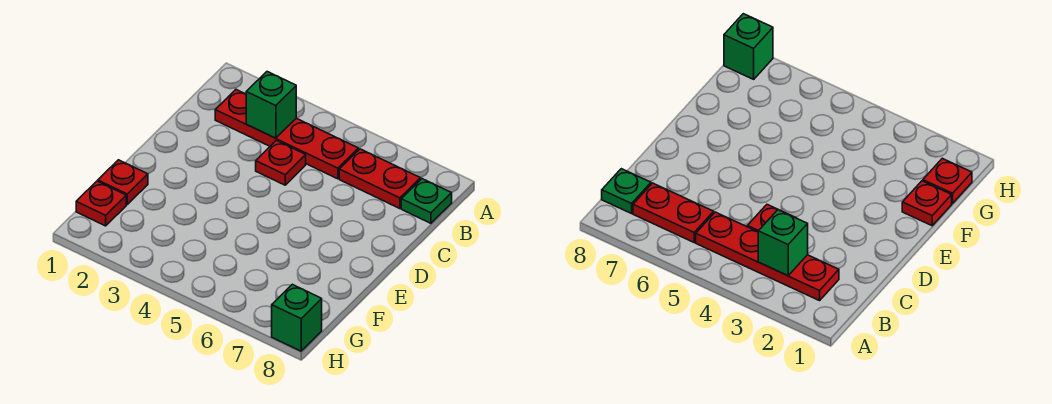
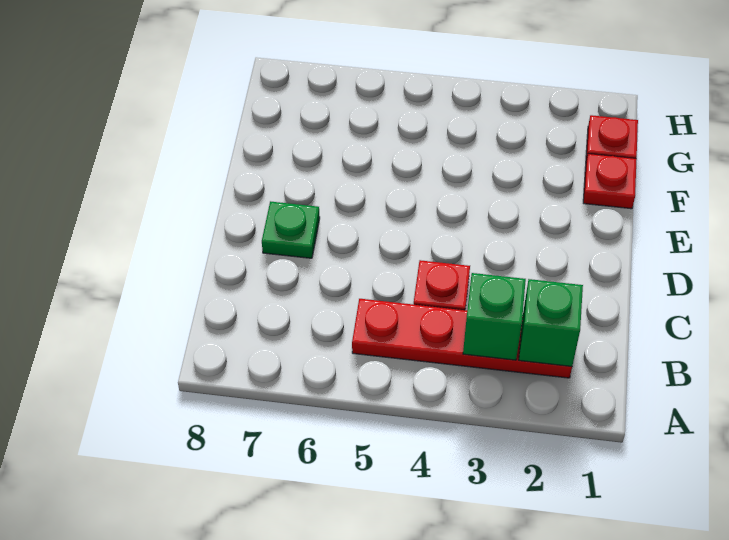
red 1x2 plate [339,149,421,209] -> none
green 1x1 plate [401,179,452,223] -> green 1x1 plate moved to [262,201,320,258]
green 1x1 brick [272,284,322,351] -> green 1x1 brick moved to [519,279,583,366]

